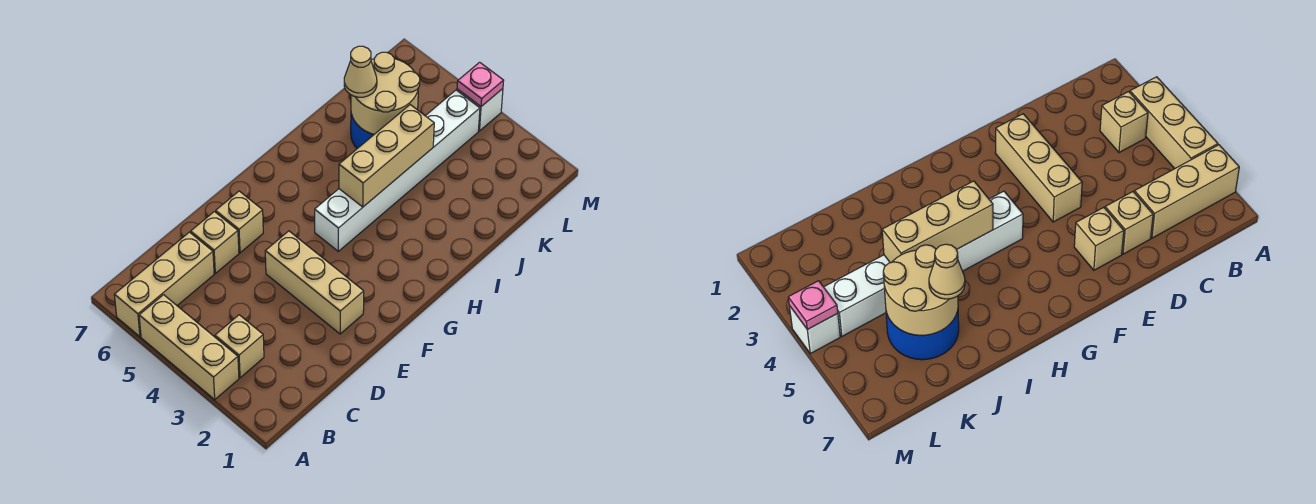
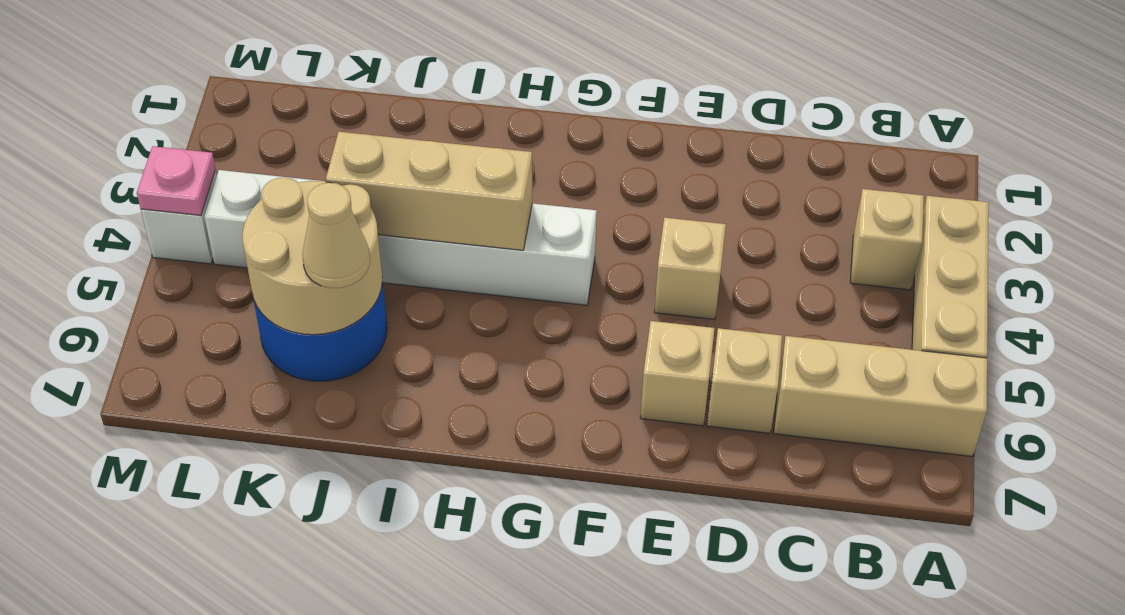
tan 1x3 brick [265,231,364,334] -> tan 1x1 brick [654,218,726,319]

